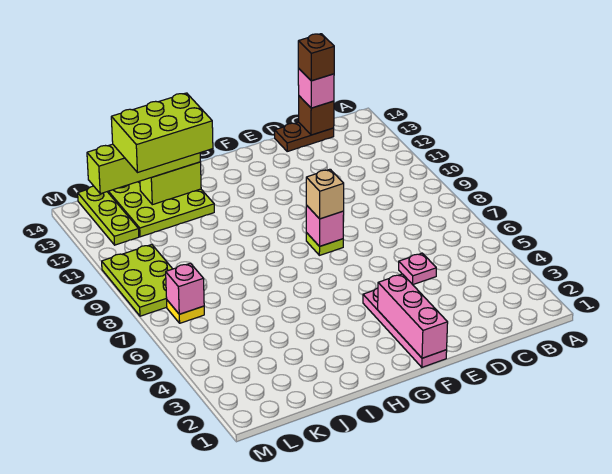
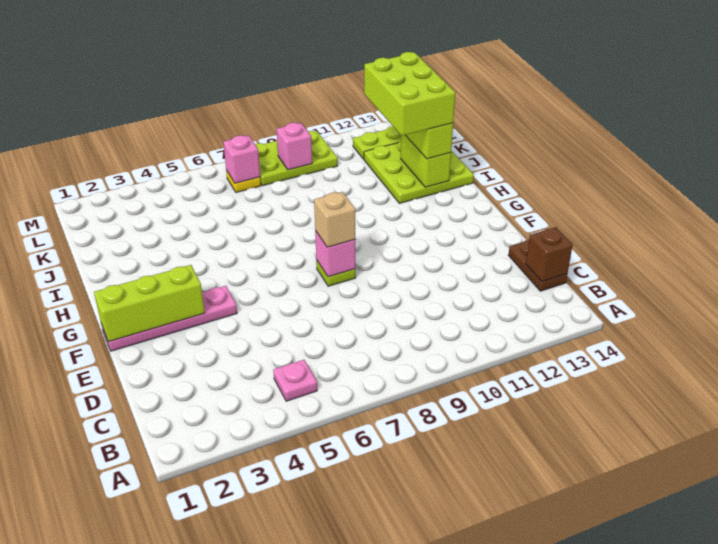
pink 1x1 brick [298,68,334,108] -> pink 1x1 brick moved to [277,123,312,170]
brown 1x1 brick [298,34,334,81] -> none
pink 1x1 plate [399,253,436,285] -> pink 1x1 plate moved to [273,360,317,401]
pink 1x3 brick [378,274,448,358] -> lime 1x3 brick [94,265,205,342]

